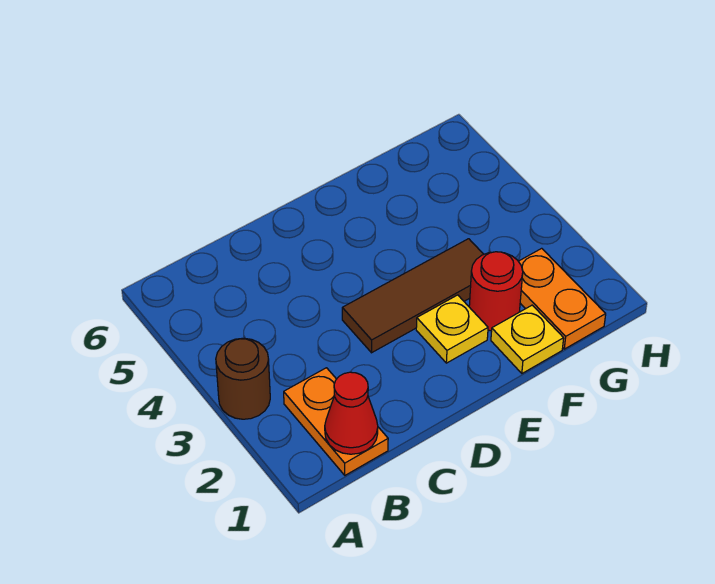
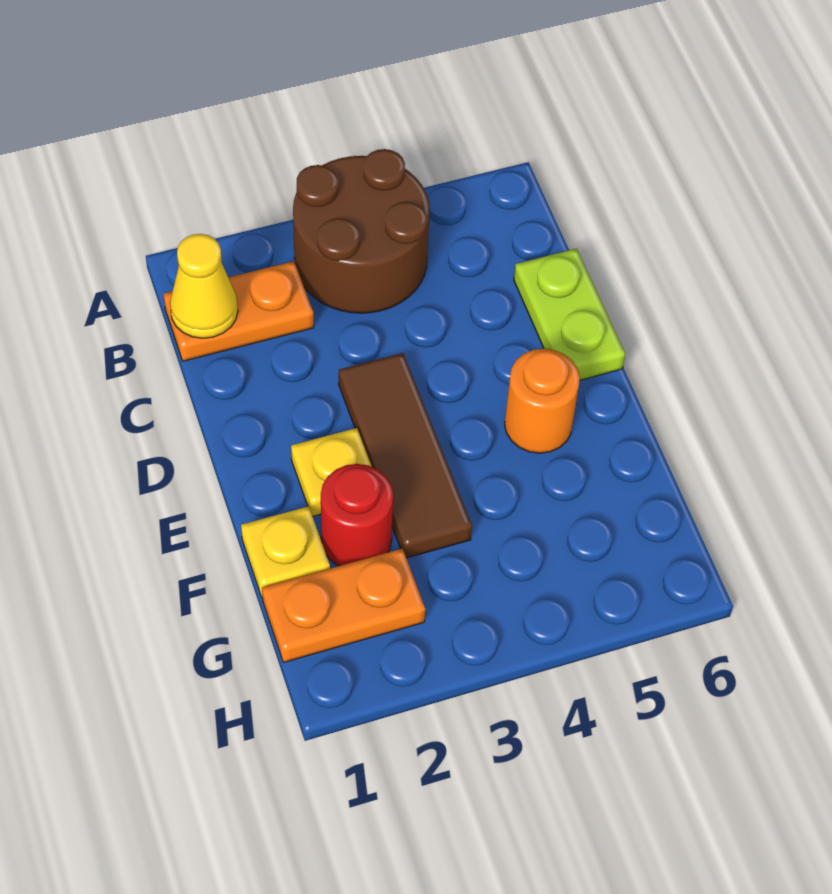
brown 1x1 round brick [216,338,270,419] -> brown 2x2 round brick [293,149,430,313]
red 1x1 cone [325,372,378,454] -> yellow 1x1 cone [170,234,238,338]
none -> lime 1x2 plate [514,249,625,380]
none -> orange 1x1 round brick [505,349,580,453]

